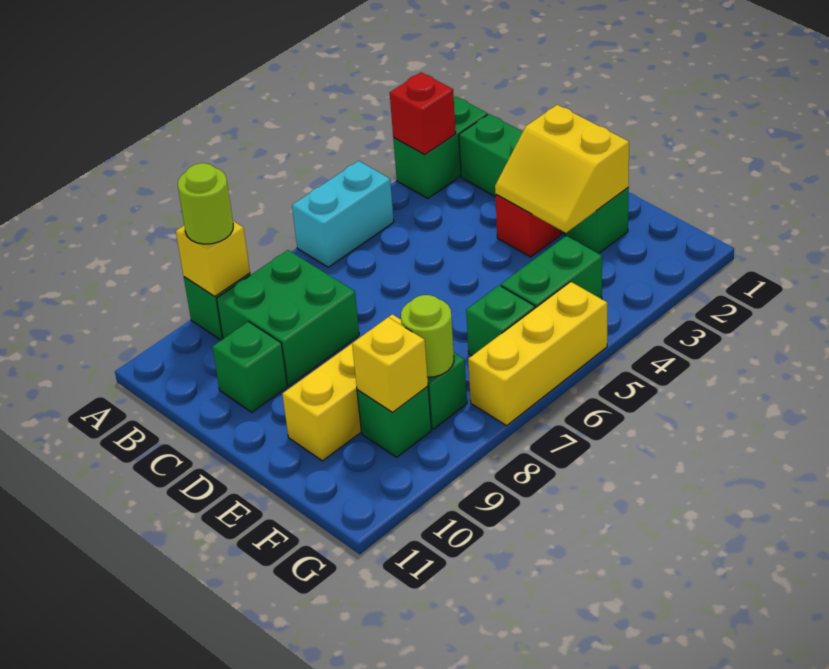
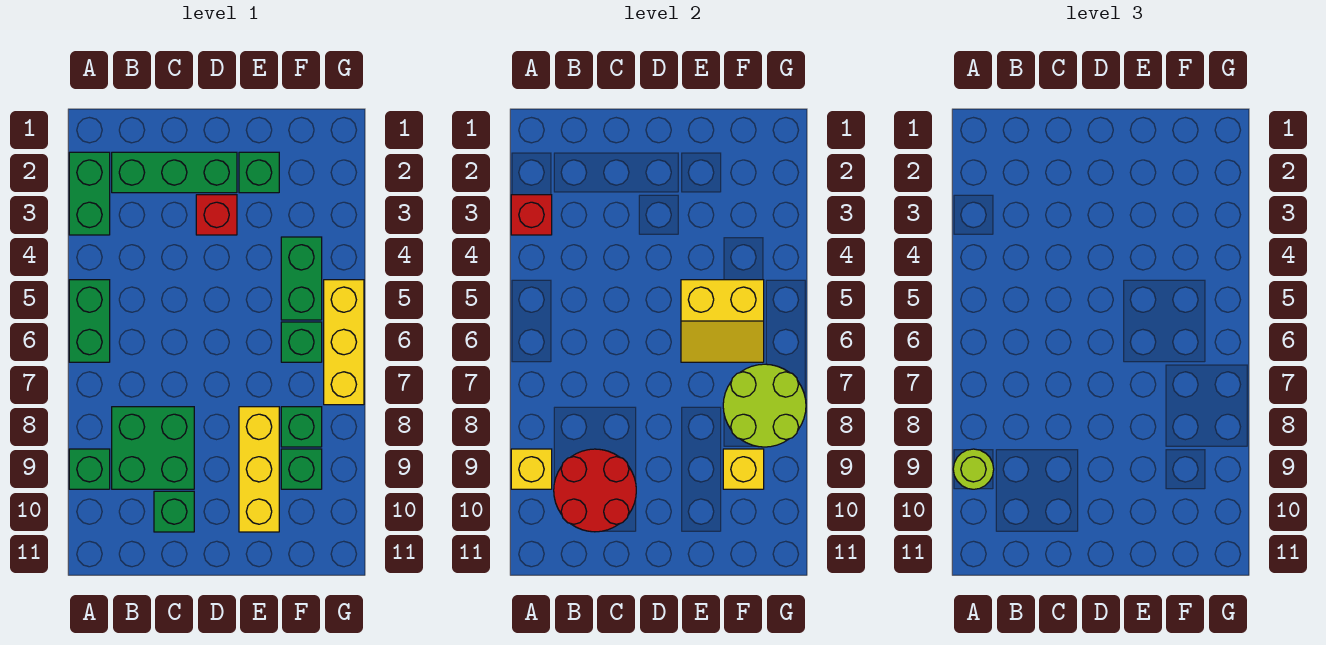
cyan 1x2 brick [292,161,394,267] -> green 1x2 brick [69,280,110,362]
none -> red 2x2 round brick [554,449,636,532]
yellow 2x2 slope [495,105,629,233] -> yellow 2x2 slope moved to [681,280,764,362]
lime 1x1 round brick [401,295,454,377] -> lime 2x2 round brick [723,364,806,447]

